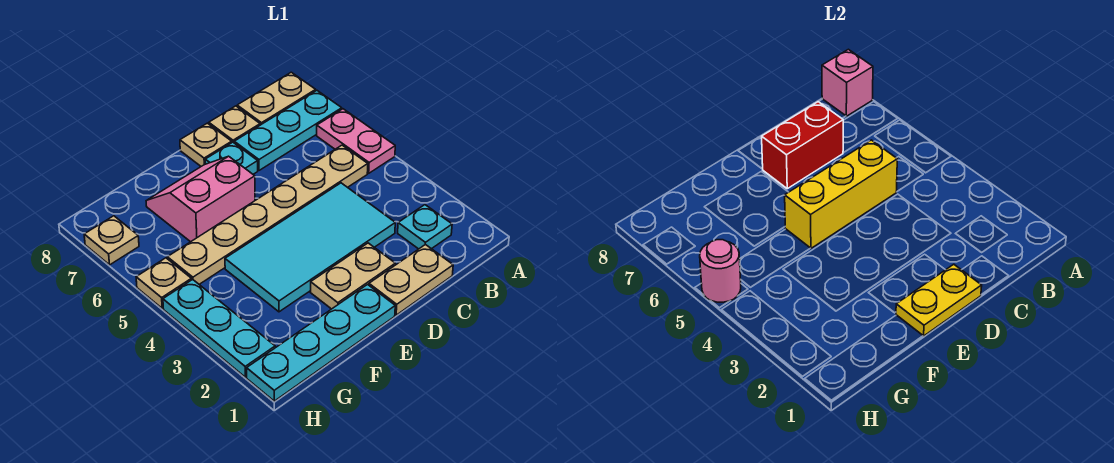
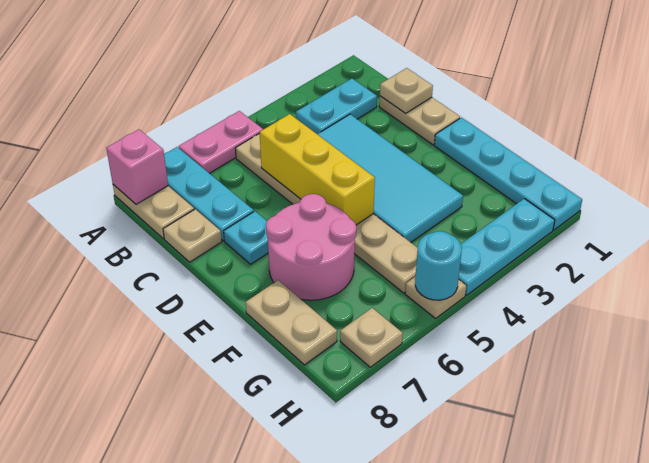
cyan 1x1 plate [398,205,452,249] -> cyan 1x2 plate [296,79,377,134]
red 1x2 brick [762,102,843,189] -> none
yellow 1x2 plate [896,264,982,336] -> none
tan 1x2 plate [311,243,395,309] -> tan 1x2 plate moved to [246,280,337,365]
tan 1x1 plate [180,123,232,166] -> tan 1x1 plate moved to [380,68,433,113]
pink 2x2 slope [146,156,255,242] -> pink 2x2 round brick [266,194,356,300]
pink 1x1 round brick [700,240,741,302] -> cyan 1x1 round brick [415,231,462,300]

